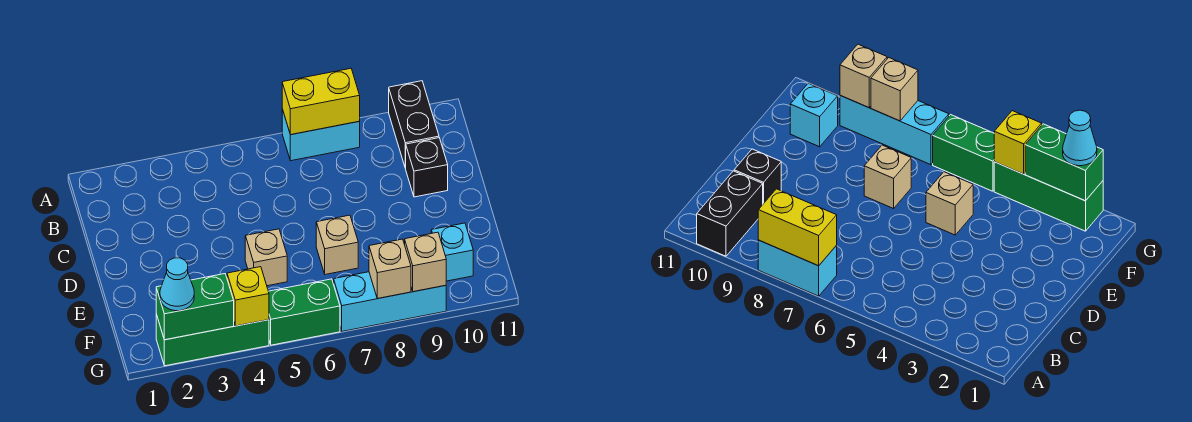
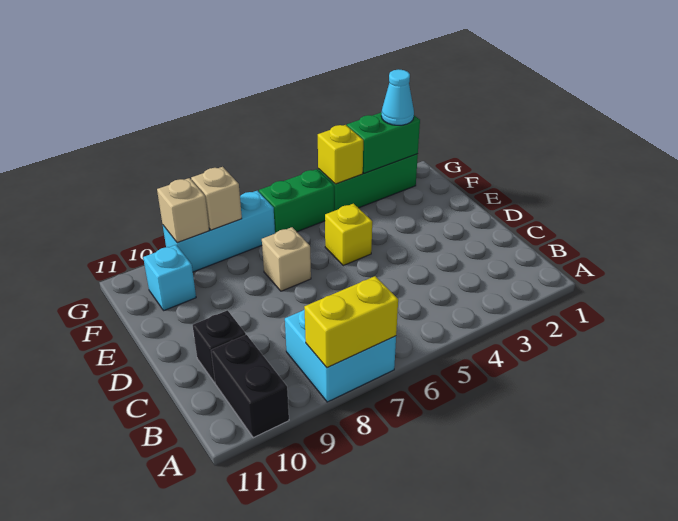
cyan 1x2 brick [282,109,360,161] -> cyan 2x2 brick [285,309,396,402]
tan 1x1 brick [245,229,287,286] -> yellow 1x1 brick [325,204,372,266]

